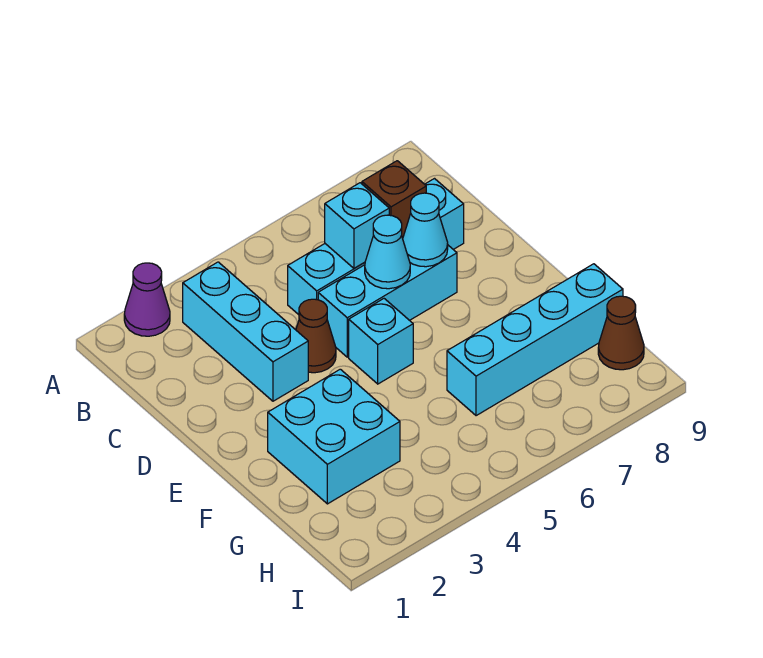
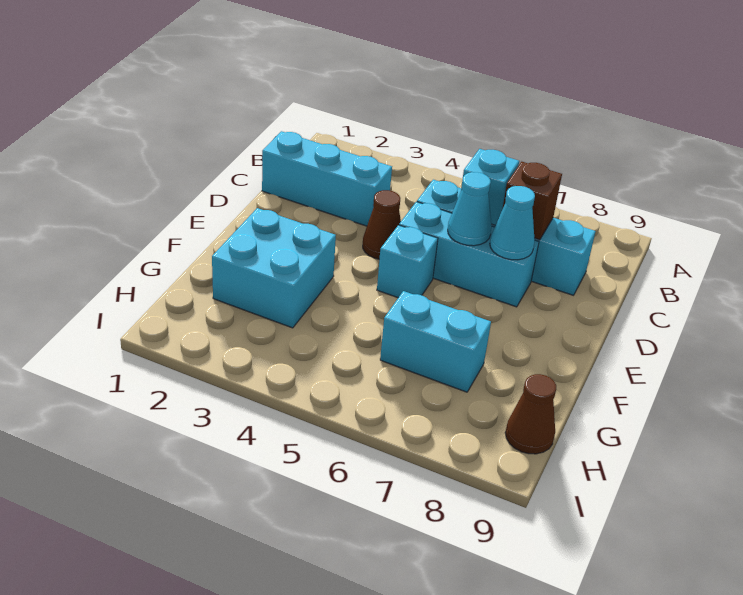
purple 1x1 cone [124,263,170,336] -> none
cyan 1x3 brick [183,262,308,401] -> cyan 1x3 brick turned to [262,131,392,226]
cyan 1x4 brick [447,264,623,416] -> cyan 1x2 brick [380,291,491,392]

